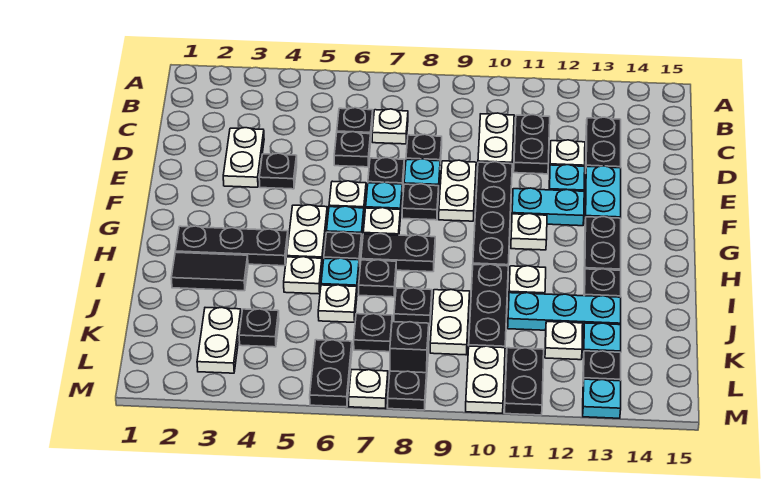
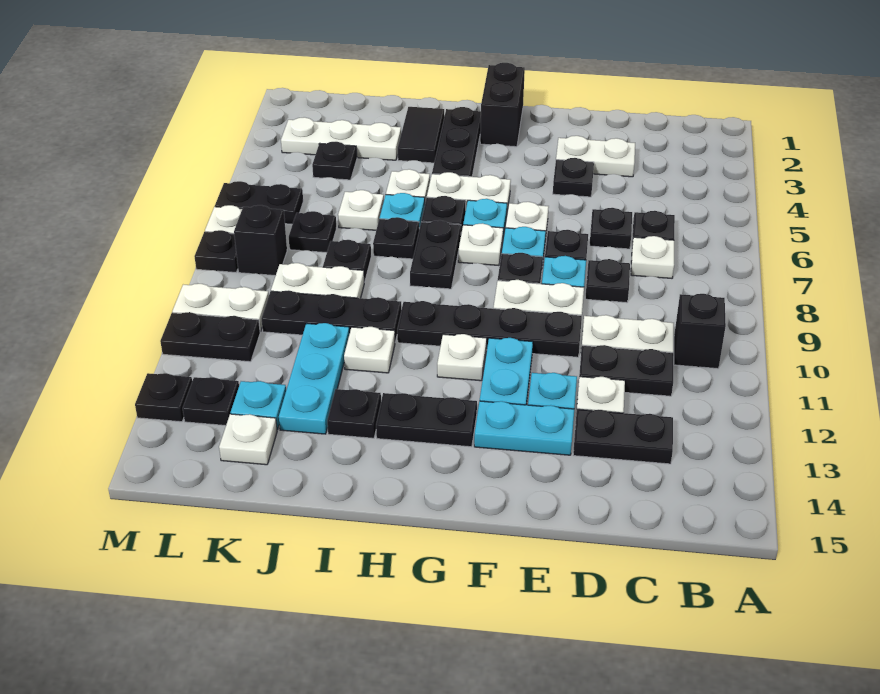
none -> black 1x1 brick [674,294,726,369]
none -> black 1x2 brick [480,63,525,147]
white 1x2 plate [197,307,241,373] -> white 1x3 plate [281,117,401,160]
white 1x1 plate [545,322,583,360] -> white 1x1 plate moved to [219,414,277,465]
cyan 1x1 plate [583,379,621,418] -> black 1x1 plate [135,373,192,422]

